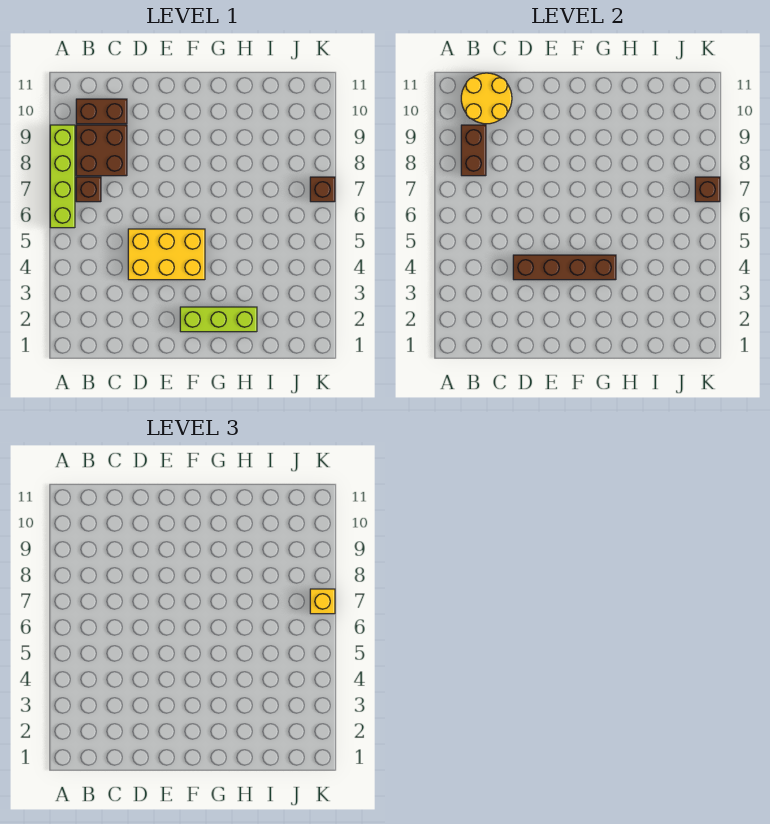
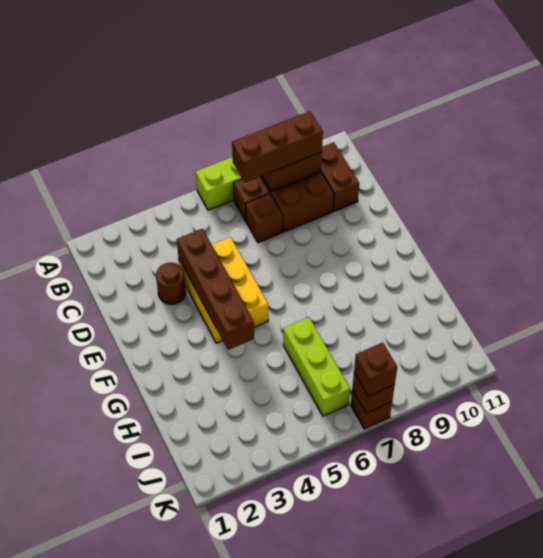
none -> brown 1x3 brick [232,111,323,182]
yellow 2x2 round brick [461,73,512,124] -> none
none -> brown 1x1 brick [246,194,282,243]
none -> brown 1x1 round brick [156,263,186,304]
lime 1x3 brick [180,307,257,332] -> lime 1x3 brick moved to [283,317,350,416]
yellow 1x1 brick [310,589,335,614] -> brown 1x1 brick [354,343,397,396]

